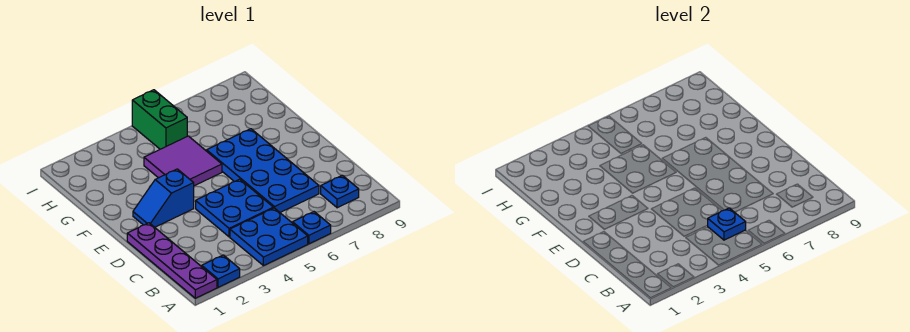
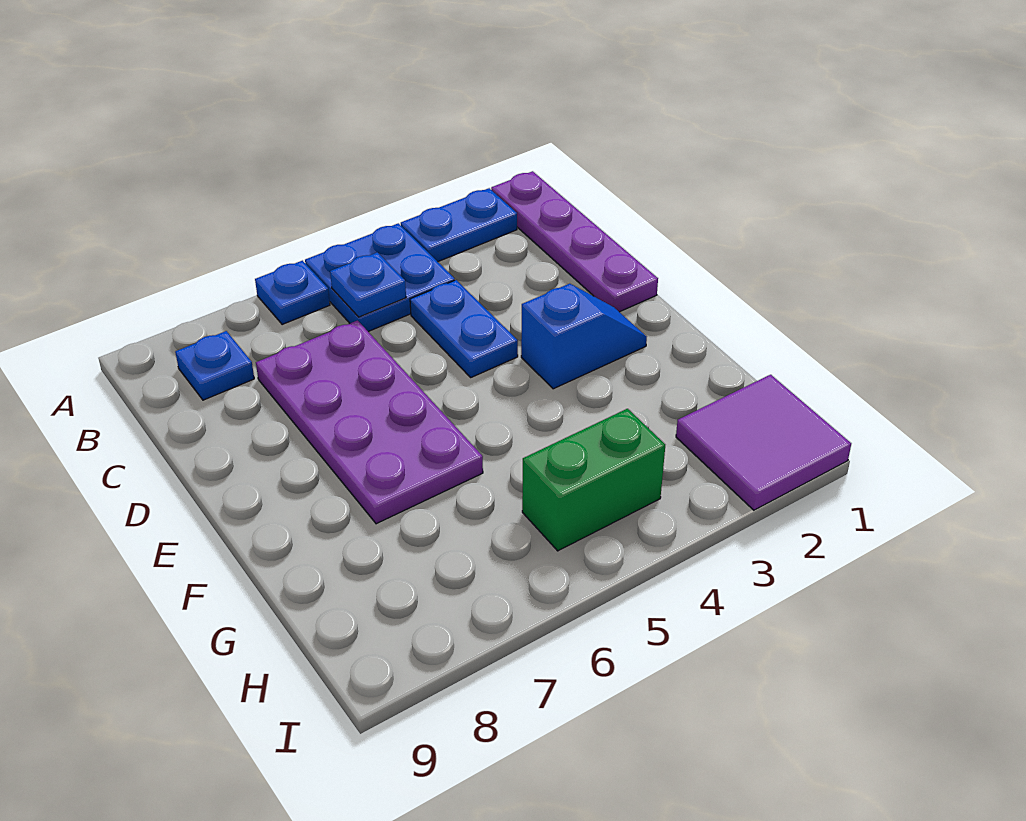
blue 1x1 plate [201,255,240,287] -> blue 1x2 plate [401,188,517,262]
blue 2x2 plate [196,179,273,237] -> blue 1x2 plate [410,280,518,377]
blue 2x4 plate [207,129,319,212] -> purple 2x4 plate [256,321,483,524]
purple 2x2 tile [144,136,222,186] -> purple 2x2 tile moved to [676,375,851,510]
green 1x2 brick [132,90,187,149] -> green 1x2 brick turned to [522,409,665,551]

